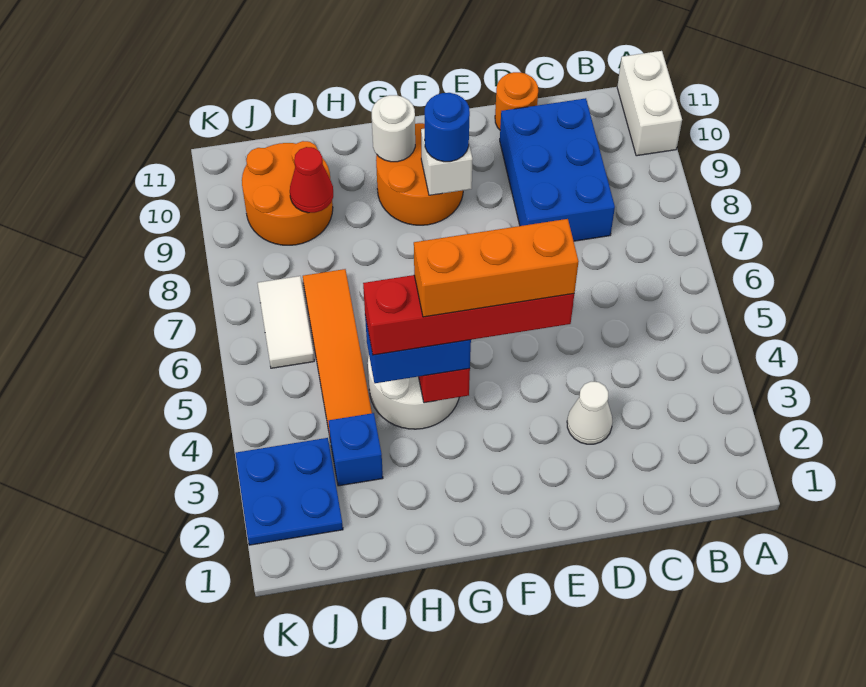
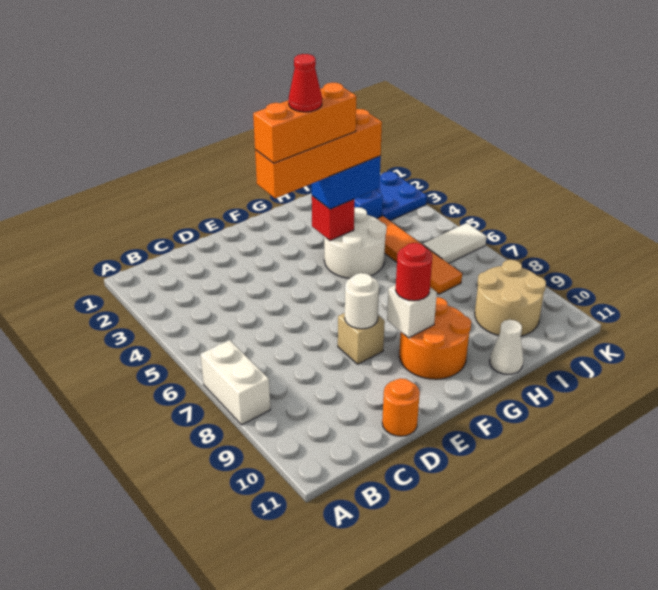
white 1x2 brick [617,51,682,156] -> white 1x2 brick moved to [200,340,270,425]
blue 2x3 brick [500,98,615,241] -> none
white 1x1 cone [567,382,612,444] -> white 1x1 cone moved to [490,320,523,374]
red 1x4 brick [363,275,574,355] -> orange 1x4 brick [255,109,382,198]
none -> tan 1x1 brick [338,313,385,364]
blue 1x1 round brick [425,93,470,162] -> red 1x1 round brick [396,243,432,301]
white 1x1 round brick [372,95,415,162] -> white 1x1 round brick moved to [345,273,379,329]
orange 2x2 round brick [242,141,333,245] -> tan 2x2 round brick [475,260,546,336]
red 1x1 cone [290,147,333,213] -> red 1x1 cone moved to [289,54,322,112]
white 1x2 tile [257,276,314,368] -> white 1x2 tile turned to [423,223,487,263]

